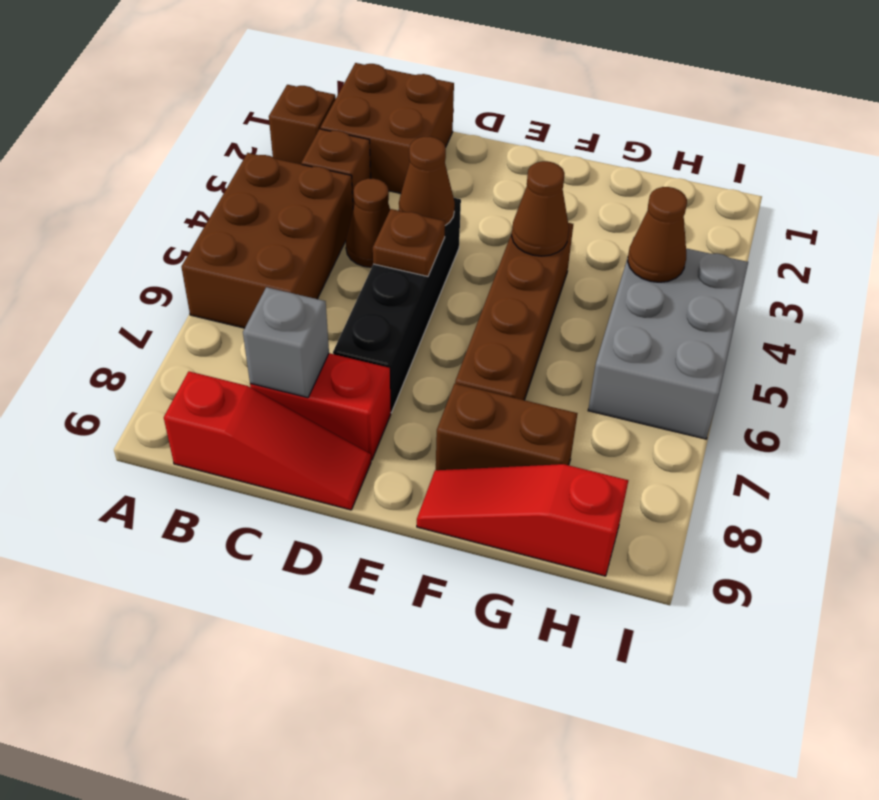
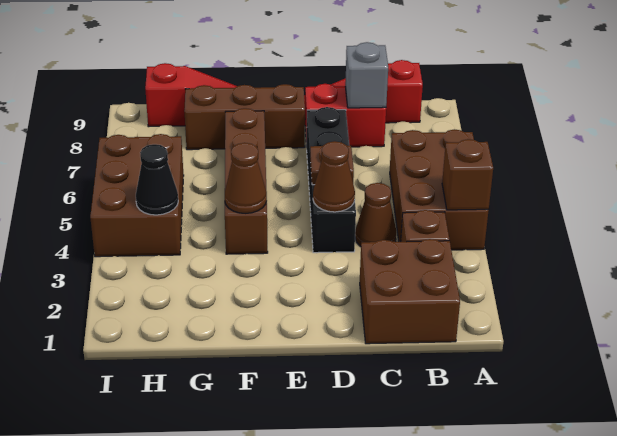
brown 1x1 brick [269,85,336,164] -> brown 1x1 brick moved to [442,139,493,210]
brown 1x2 brick [436,384,577,470] -> brown 1x3 brick [184,84,305,150]
grey 2x3 brick [588,238,748,439] -> brown 2x3 brick [90,134,184,257]
brown 1x1 cone [628,187,687,282] -> black 1x1 cone [136,144,178,215]

